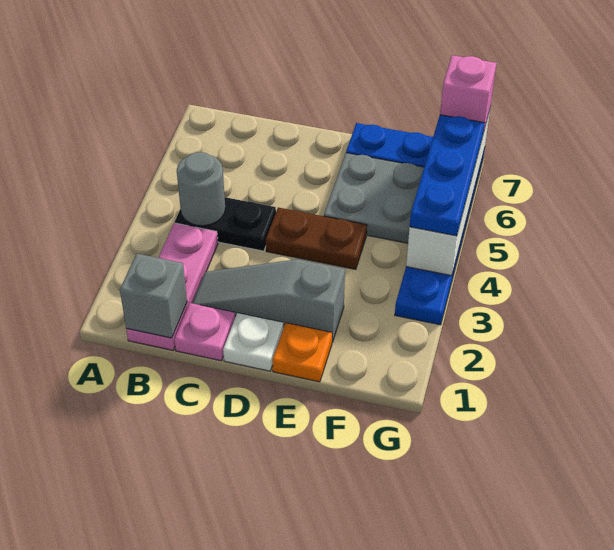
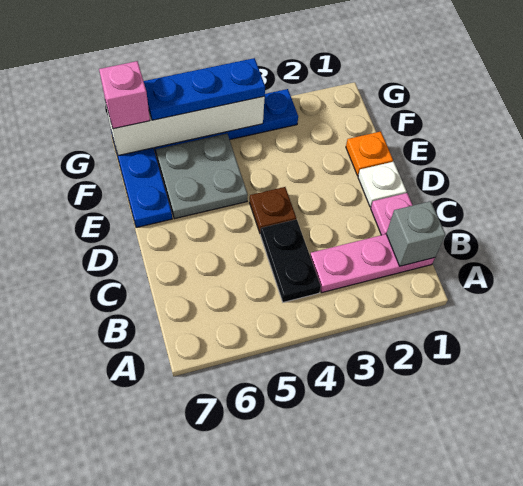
grey 1x1 round brick [177,152,225,226] -> none
grey 1x3 slope [192,259,345,342] -> none
brown 1x2 plate [266,208,367,269] -> brown 1x1 plate [250,187,296,233]

